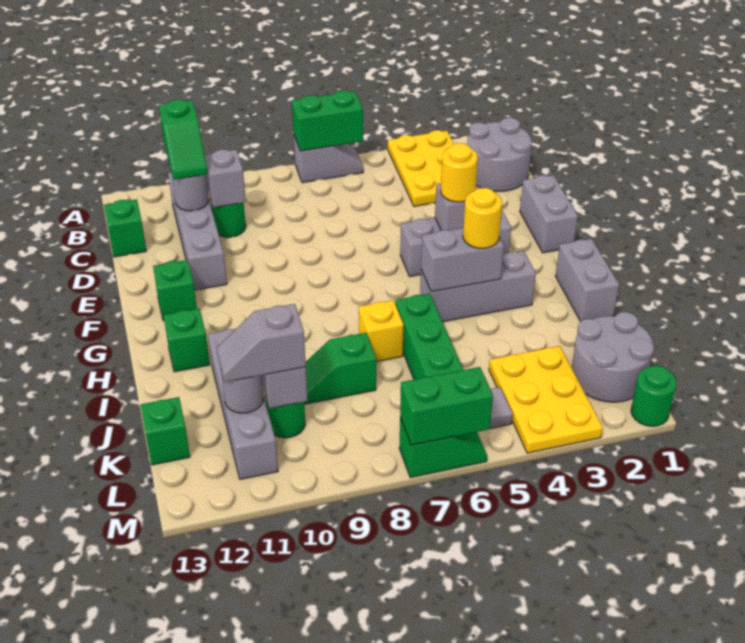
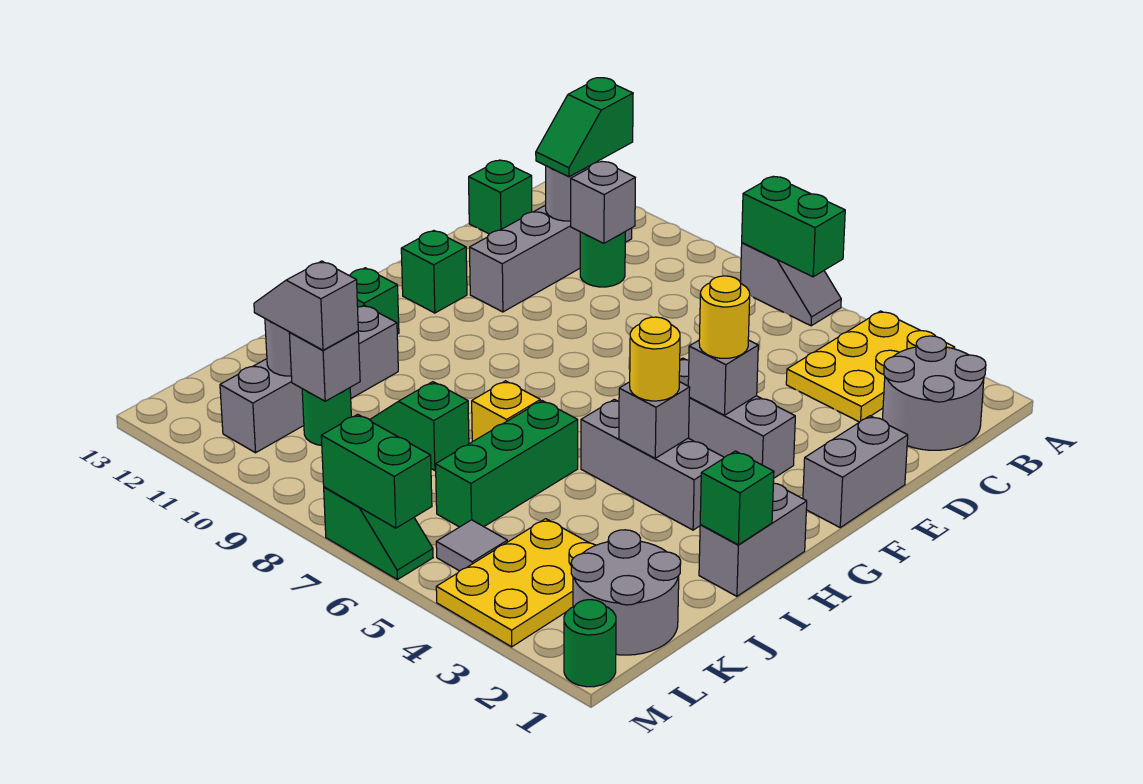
grey 1x2 brick [421,228,504,292] -> grey 1x1 brick [619,382,690,458]
green 1x1 brick [140,397,190,465] -> green 1x1 brick moved to [700,451,774,545]

